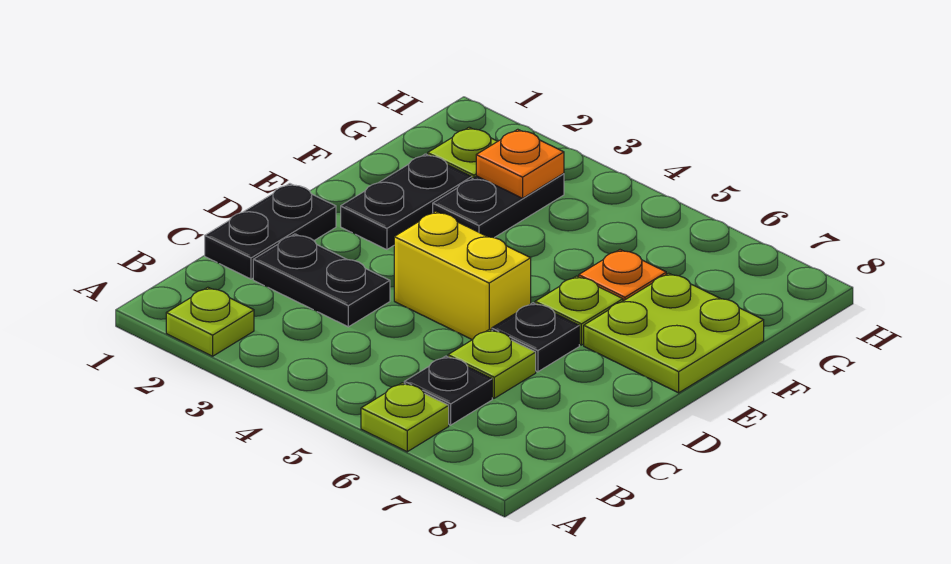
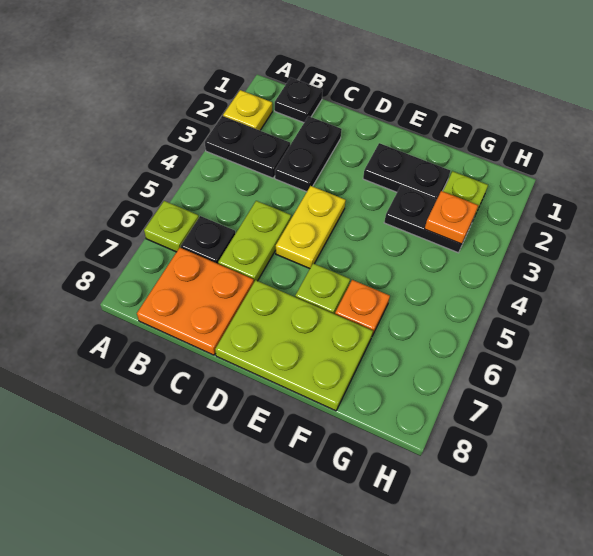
lime 1x1 plate [166,287,254,356] -> yellow 1x1 plate [223,90,272,130]
none -> orange 2x2 plate [137,248,254,355]
black 1x2 plate [205,184,336,279] -> black 1x2 plate moved to [205,116,290,178]
lime 1x1 plate [448,329,536,398] -> lime 1x2 plate [218,201,291,282]
yellow 1x2 brick [394,211,531,340] -> yellow 1x2 plate [276,186,346,269]
black 1x1 plate [492,303,579,372] -> black 1x1 plate moved to [275,78,323,123]
lime 2x2 plate [584,273,764,393] -> lime 2x3 plate [215,280,373,411]

